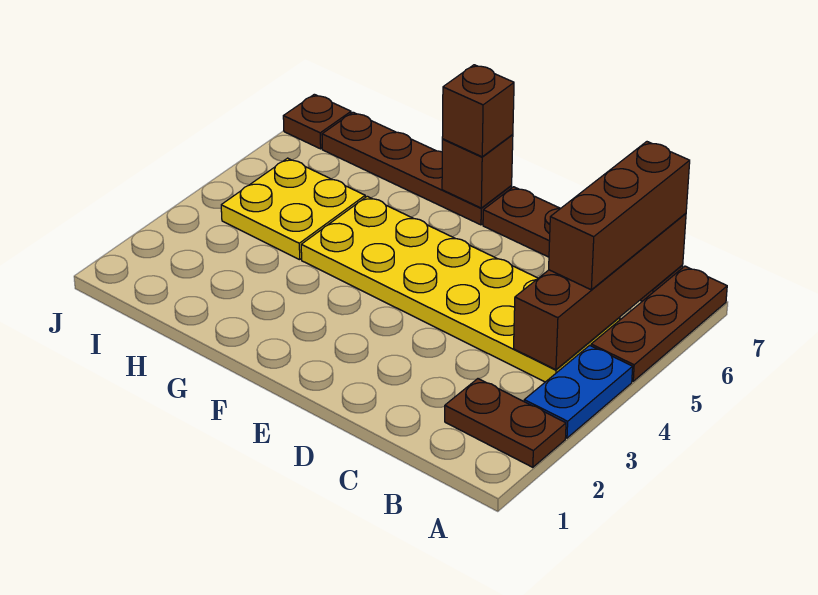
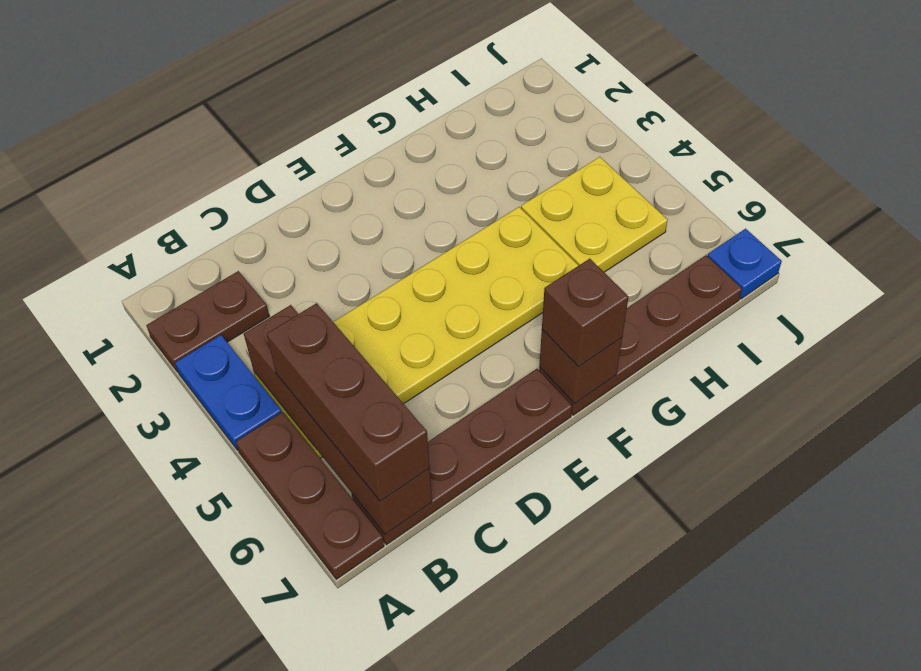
brown 1x1 plate [283,94,351,149] -> blue 1x1 plate [708,229,782,299]

